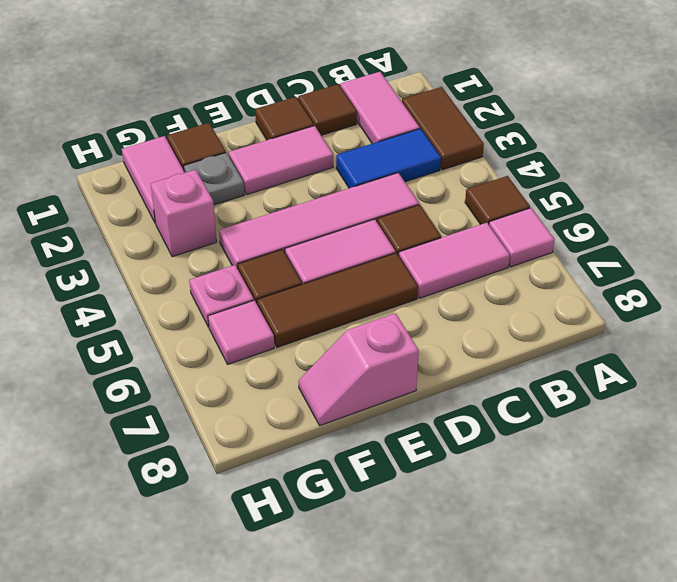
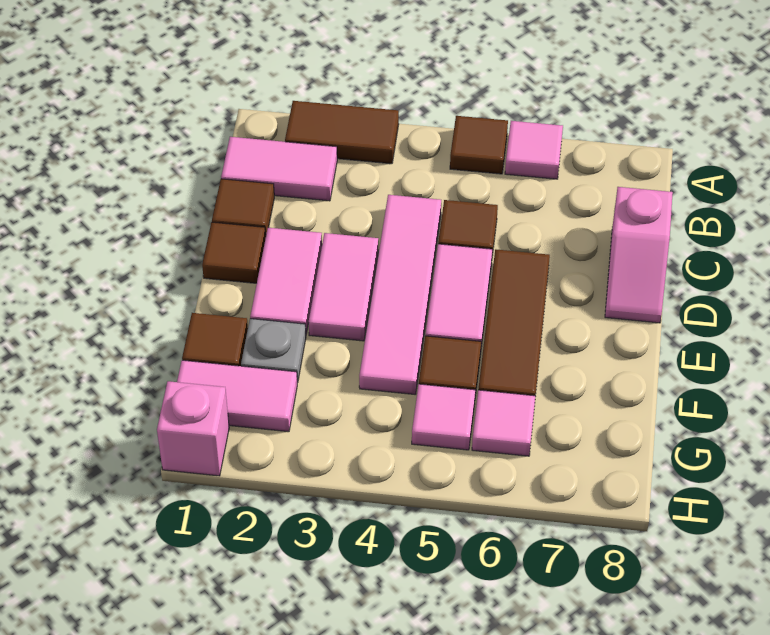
blue 1x2 tile [336,129,441,188] -> none
pink 1x2 tile [399,223,510,298] -> pink 1x2 tile moved to [309,233,378,341]
pink 1x2 slope [299,313,419,426] -> pink 1x2 slope moved to [605,187,673,323]
pink 1x1 brick [151,170,217,257] -> pink 1x1 brick moved to [157,381,229,476]
pink 1x1 plate [189,265,254,327] -> pink 1x1 tile [412,384,475,450]

